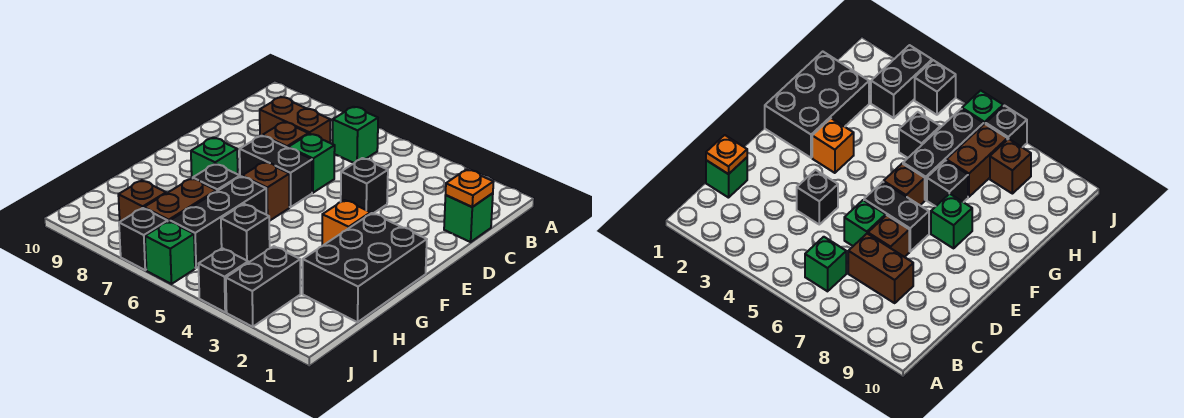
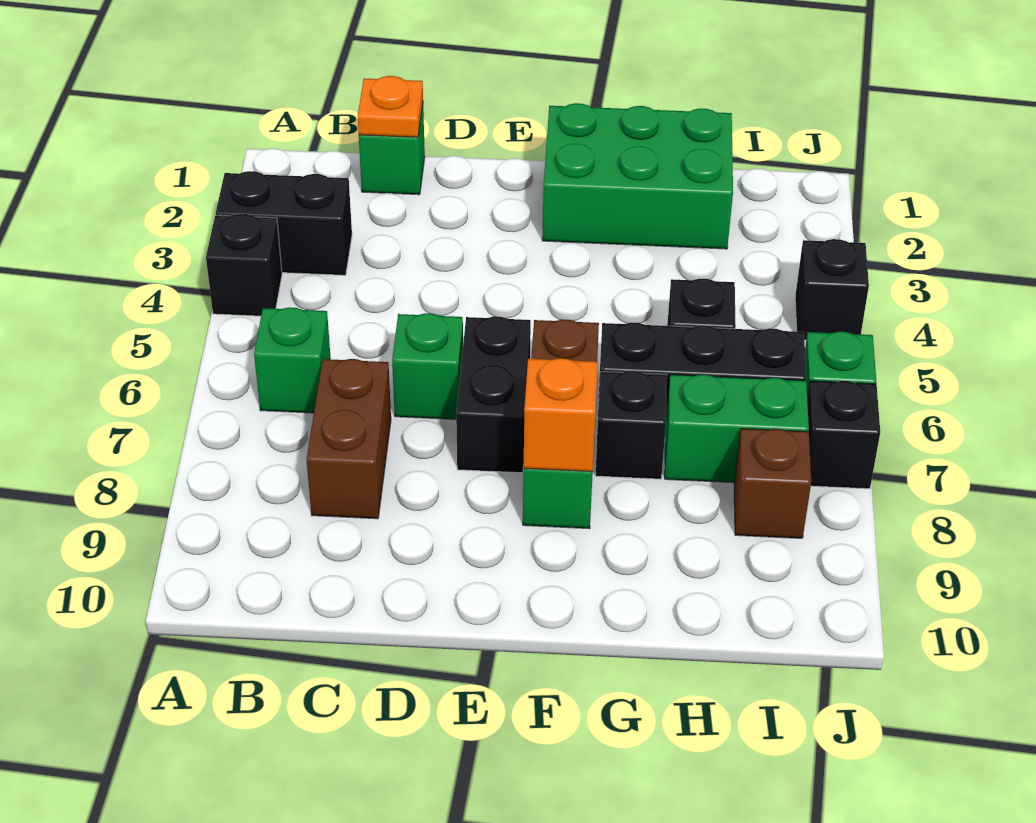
black 1x1 brick [341,158,388,213] -> black 1x1 brick moved to [206,214,282,316]
brown 1x1 brick [263,122,308,148] -> none
black 2x3 brick [303,213,427,322] -> green 2x3 brick [542,103,733,249]
orange 1x1 brick [322,200,371,246] -> orange 1x1 brick moved to [524,358,598,472]
brown 1x2 brick [144,178,216,221] -> green 1x2 brick [665,375,809,483]
black 1x2 brick [226,246,300,327] -> black 1x2 brick moved to [216,171,352,275]

